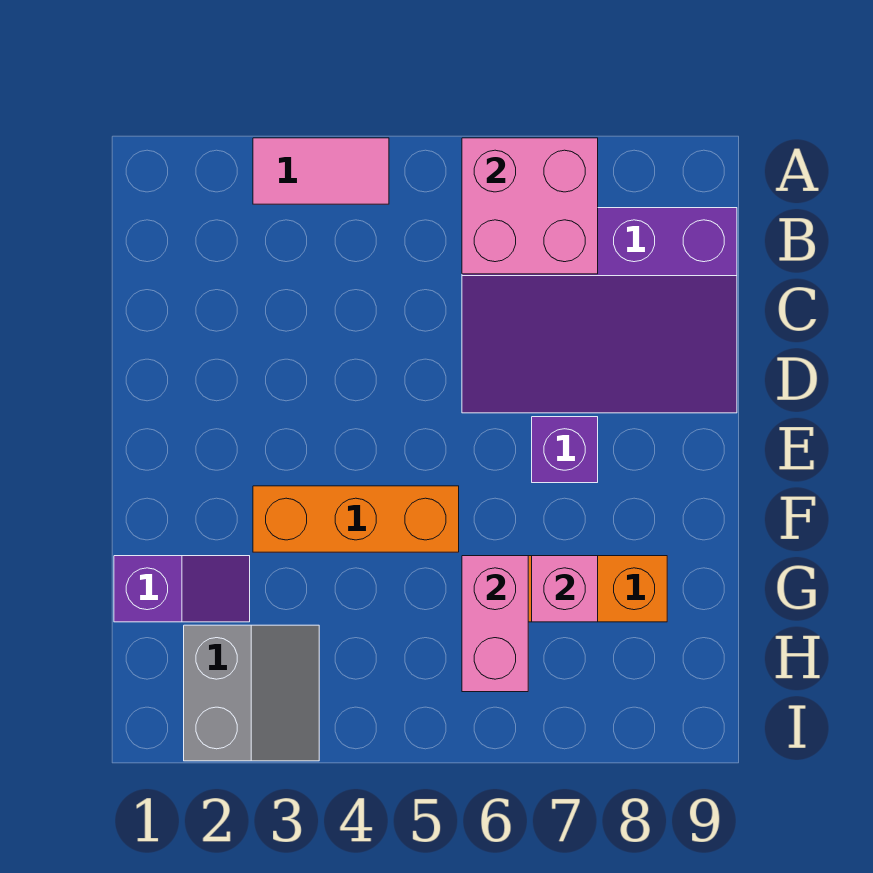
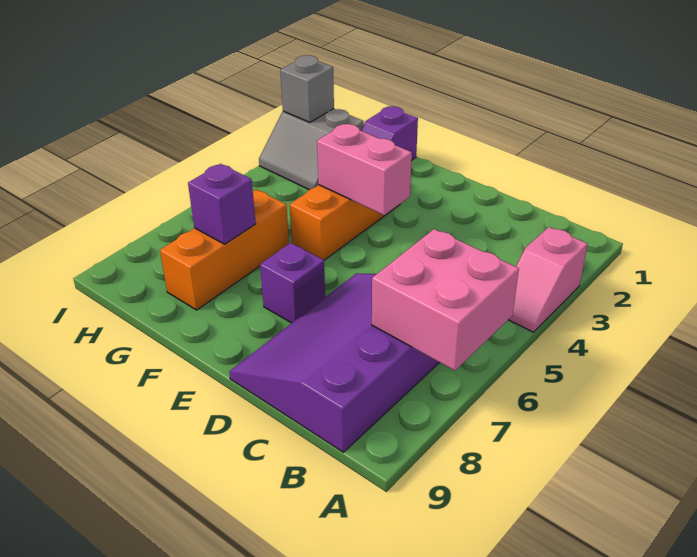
pink 1x2 tile [253,138,389,204] -> pink 1x2 slope [508,227,588,332]
pink 1x2 brick [462,556,528,692] -> pink 1x2 brick moved to [317,124,412,215]
pink 1x1 brick [532,556,598,622] -> purple 1x1 brick [188,164,256,244]
none -> grey 1x1 brick [280,55,334,122]

